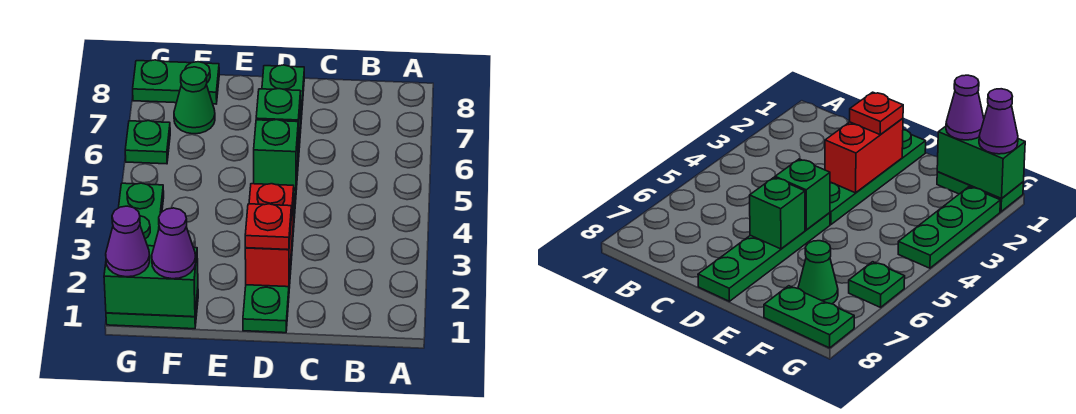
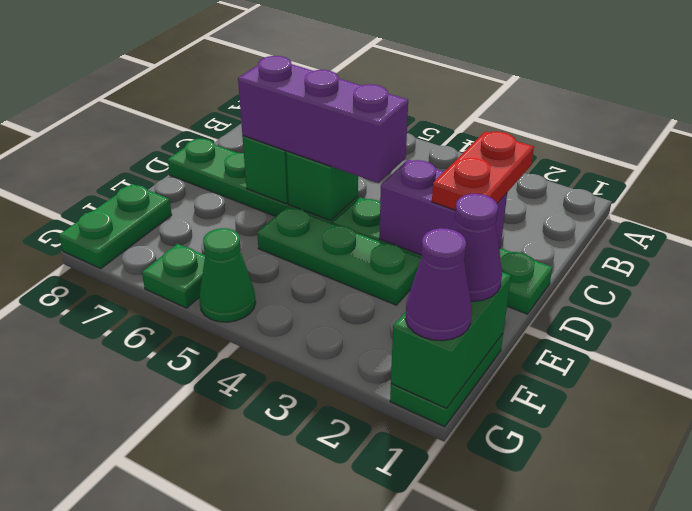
red 1x2 brick [245,184,294,287] -> purple 1x2 brick [379,160,507,255]
red 1x1 plate [245,204,291,250] -> red 1x2 plate [432,132,534,210]
none -> purple 1x3 brick [238,56,408,183]
green 1x1 cone [174,67,215,134] -> green 1x1 cone moved to [199,228,256,322]
green 1x3 plate [119,183,164,246] -> green 1x3 plate moved to [257,207,421,305]

